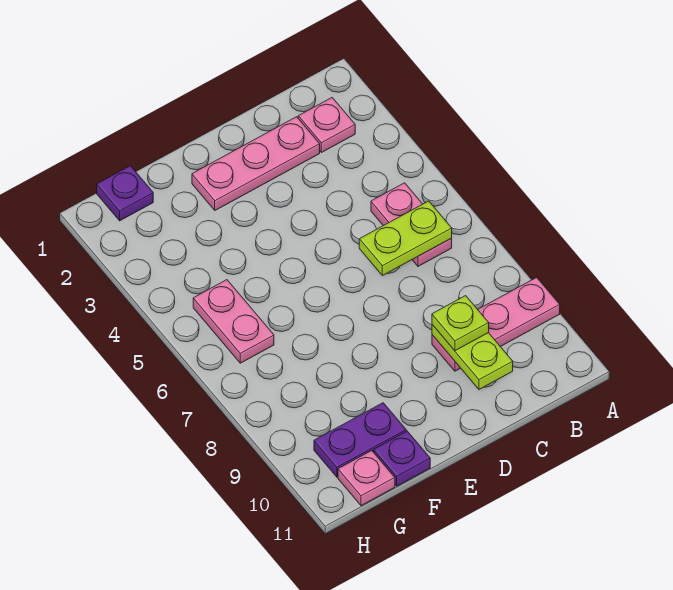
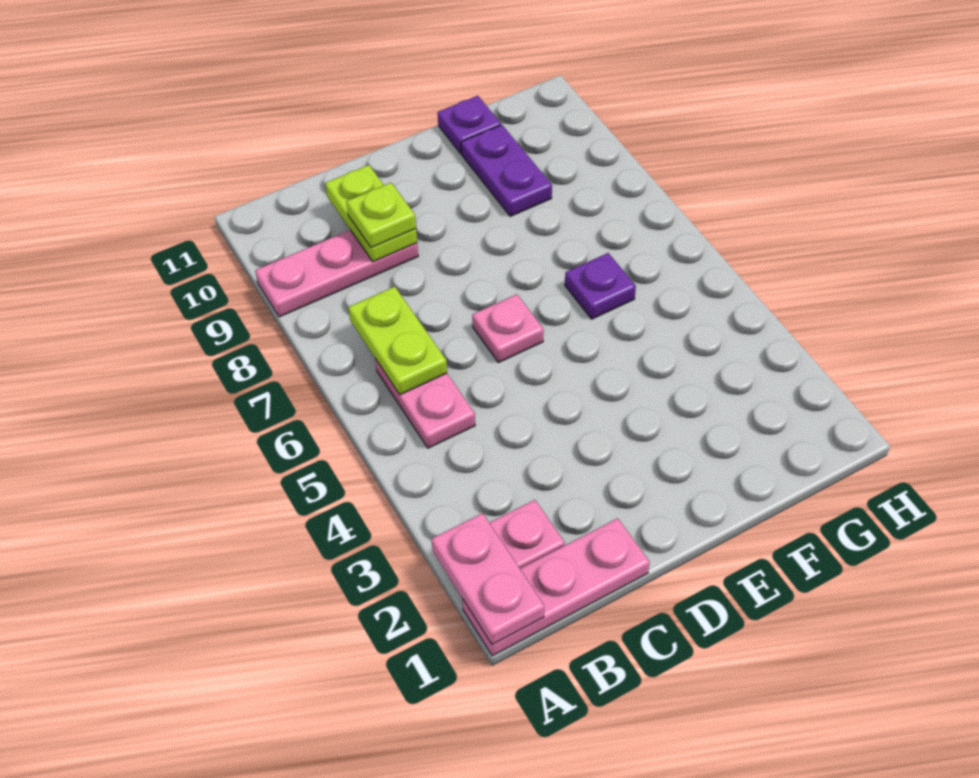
lime 1x2 plate [359,201,452,276] -> lime 1x2 plate turned to [348,287,447,395]
pink 1x3 plate [192,117,320,210] -> pink 1x3 plate moved to [462,518,650,656]
purple 1x2 plate [314,403,406,477] -> purple 1x2 plate turned to [461,125,552,216]
purple 1x1 plate [97,166,153,221] -> purple 1x1 plate moved to [565,253,636,319]
pink 1x2 plate [193,280,274,363] -> pink 1x2 plate moved to [431,513,544,645]
pink 1x1 plate [338,451,395,506] -> pink 1x1 plate moved to [472,294,544,363]

